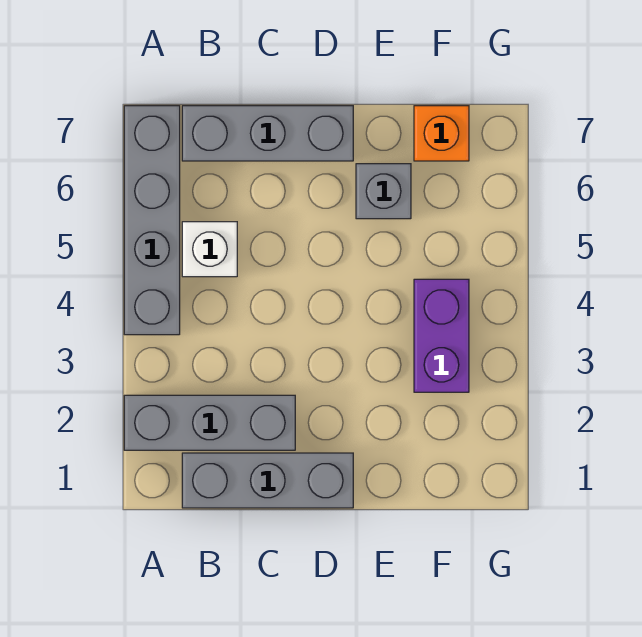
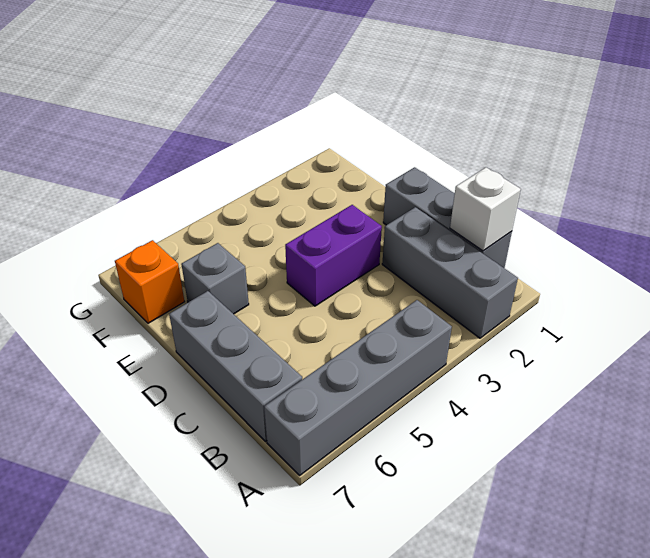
white 1x1 brick [182,222,237,277] -> white 1x1 brick moved to [450,167,521,251]
purple 1x2 brick [414,279,469,392] -> purple 1x2 brick moved to [285,205,382,306]

